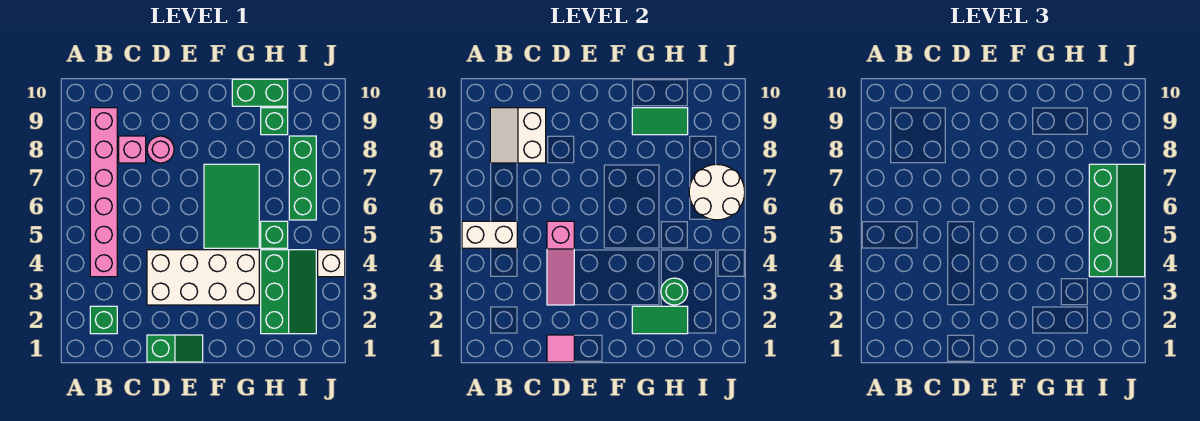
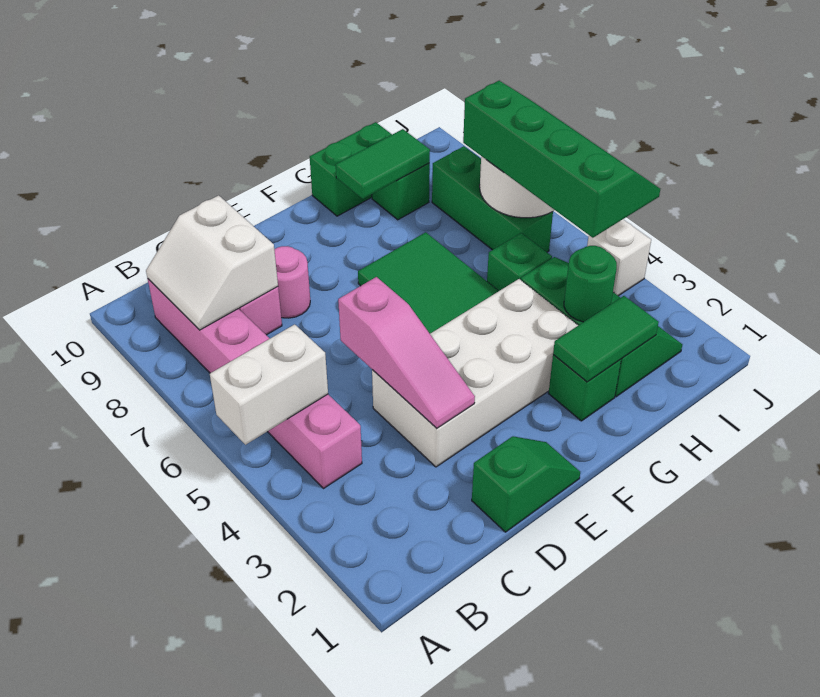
green 1x1 brick [90,306,117,334] -> green 1x1 brick moved to [549,355,621,421]
pink 1x1 tile [547,335,574,362] -> none

